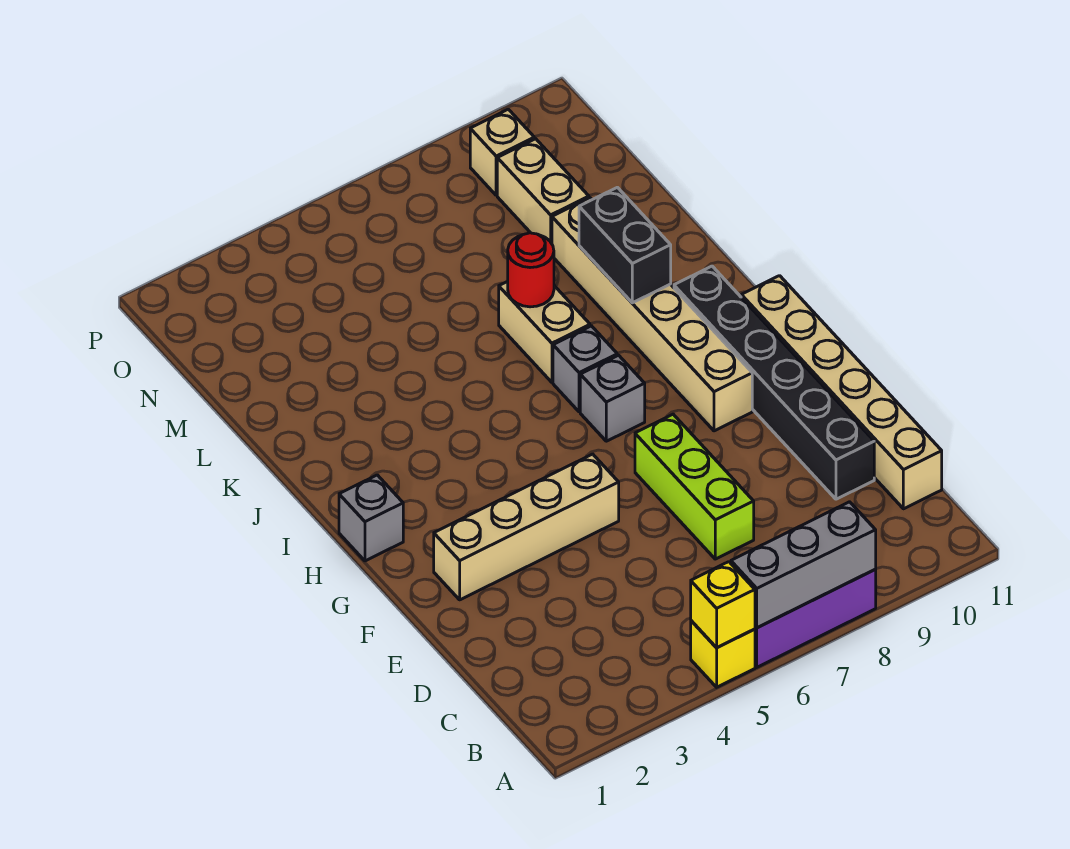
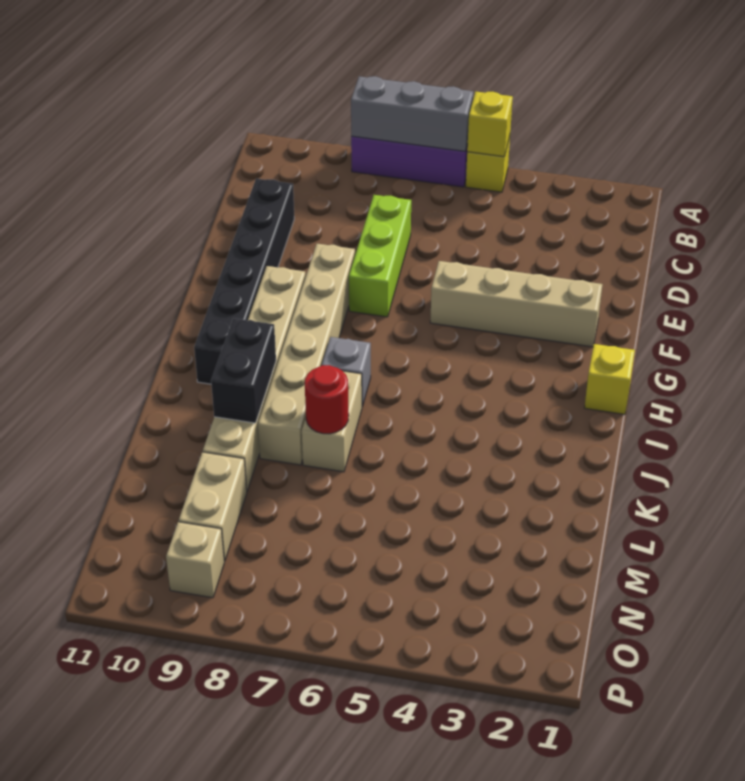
tan 1x6 brick [741,276,942,509] -> tan 1x6 brick moved to [258,244,355,465]
grey 1x1 brick [339,475,403,561] -> yellow 1x1 brick [585,344,635,414]
grey 1x1 brick [580,355,645,441] -> none

